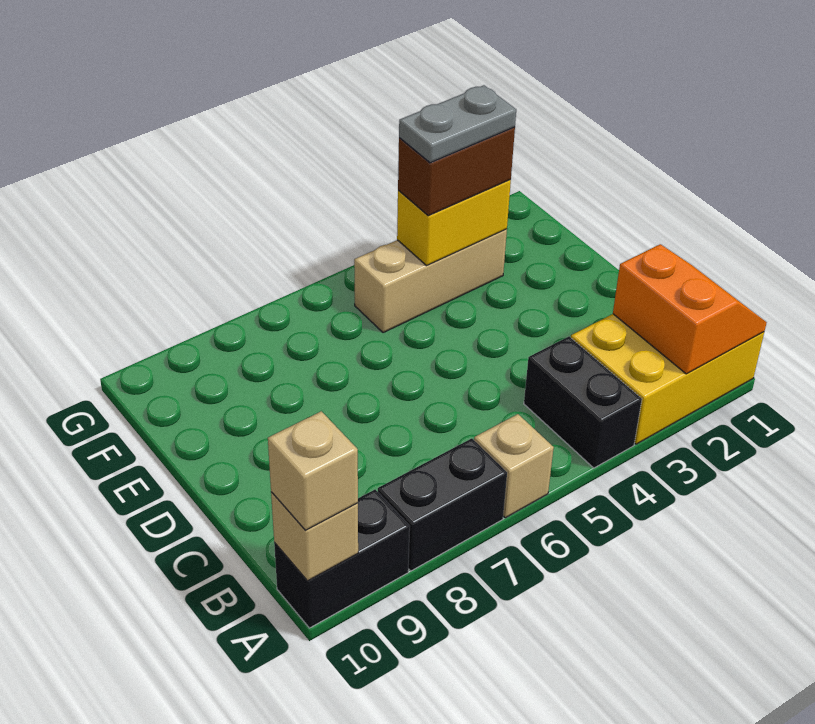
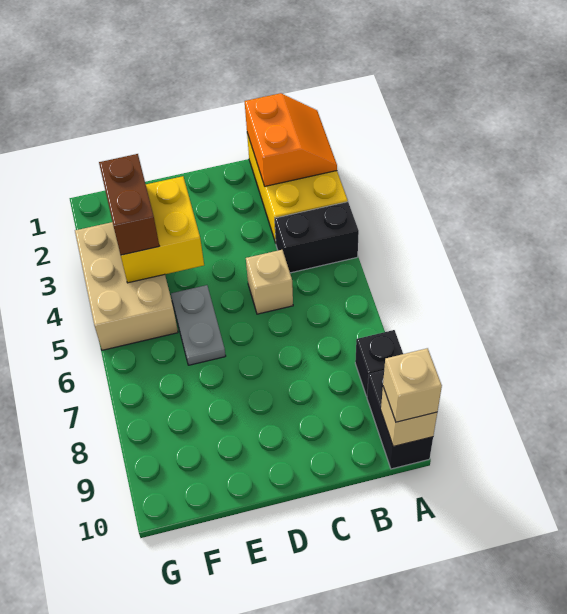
orange 2x2 slope [613,244,767,374] -> orange 2x2 slope turned to [245,93,337,186]
tan 1x1 brick [474,414,554,518] -> tan 1x1 brick moved to [246,250,293,314]
black 1x2 brick [378,438,507,571] -> black 1x1 brick [355,330,403,396]
tan 1x3 brick [354,229,507,333] -> tan 2x3 brick [75,222,178,350]
yellow 1x2 brick [397,180,511,265] -> yellow 2x2 brick [121,176,204,283]
grey 1x2 plate [399,85,516,163] -> grey 1x2 plate moved to [171,285,226,365]

